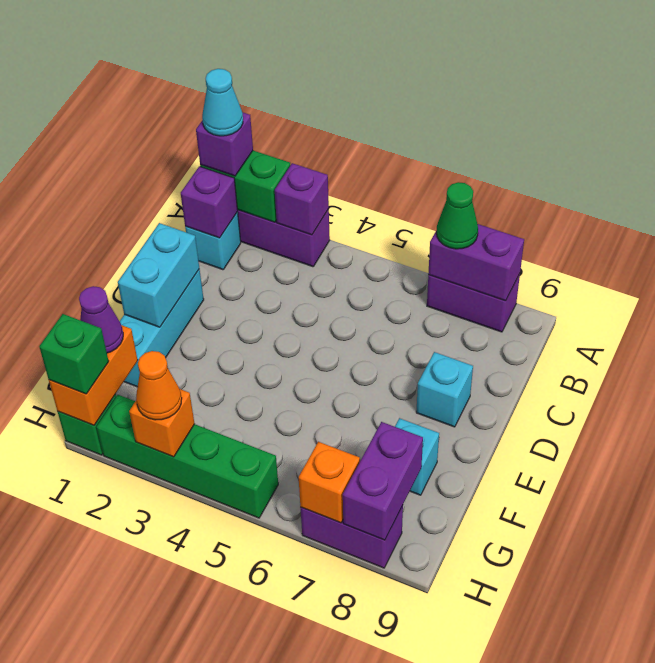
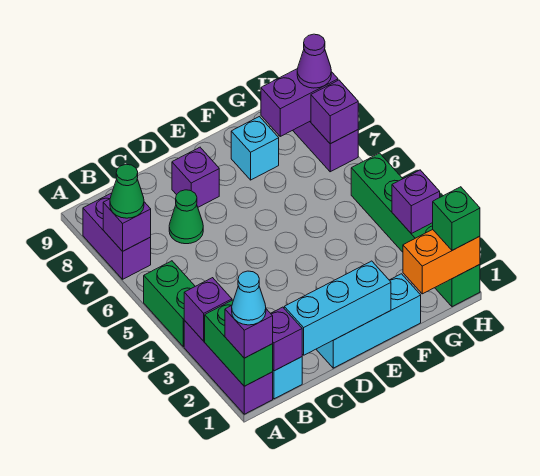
none -> green 1x2 brick [144,261,195,347]
purple 1x2 brick [428,224,524,301] -> purple 1x1 brick [103,199,151,251]
none -> green 1x1 cone [169,190,203,244]
cyan 1x2 brick [118,223,199,327] -> cyan 1x3 brick [284,261,391,355]
cyan 1x1 brick [416,352,473,427] -> purple 1x1 brick [172,147,219,207]
purple 1x1 cone [79,286,123,353] -> purple 1x1 cone moved to [297,34,331,88]
orange 1x1 brick [129,389,195,457] -> purple 1x1 brick [392,170,440,234]
orange 1x1 cone [136,351,182,420] -> none
orange 1x1 brick [299,442,360,523] -> purple 1x1 brick [311,80,358,144]

